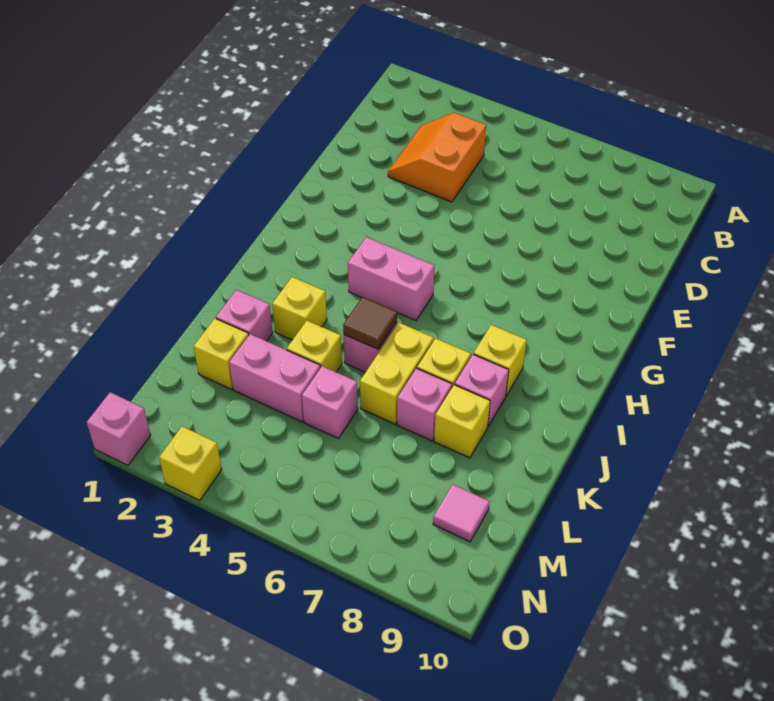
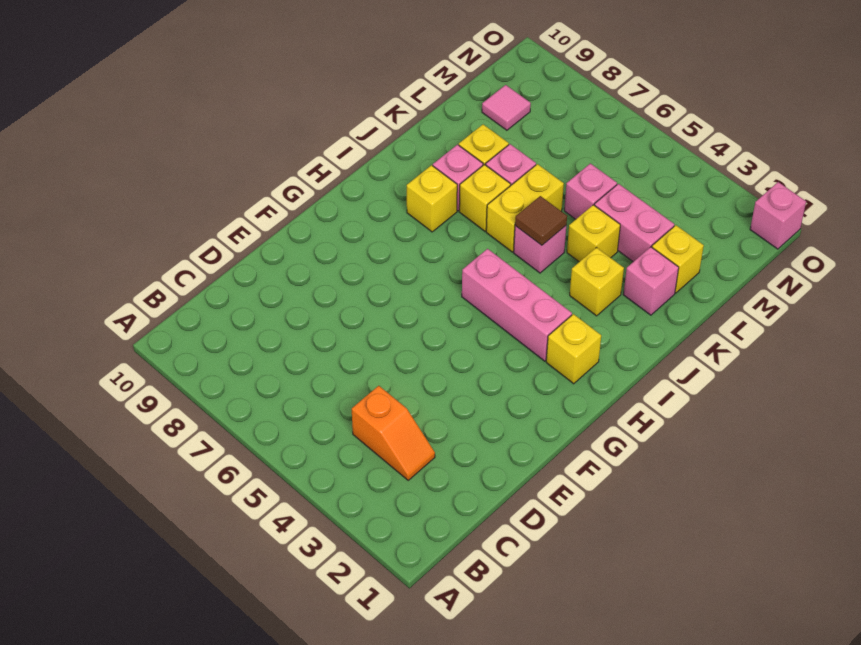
orange 2x2 slope [388,113,486,202] -> orange 1x2 slope [352,386,435,480]
pink 1x2 brick [348,237,435,320] -> pink 1x3 brick [462,249,572,361]
yellow 1x1 brick [159,426,222,501] -> yellow 1x1 brick moved to [546,314,601,384]

